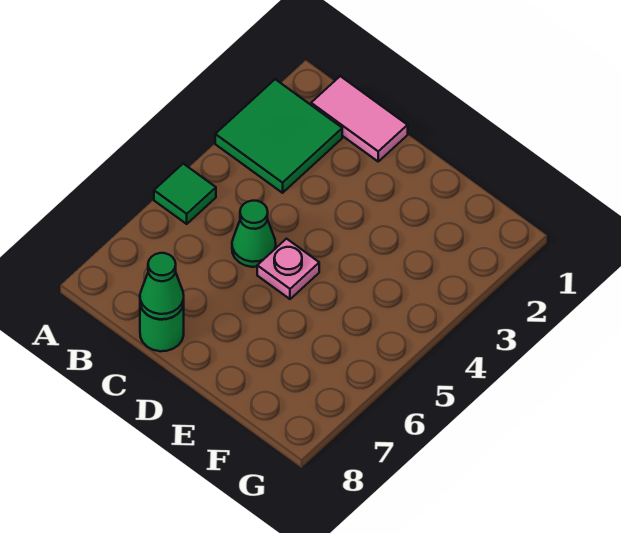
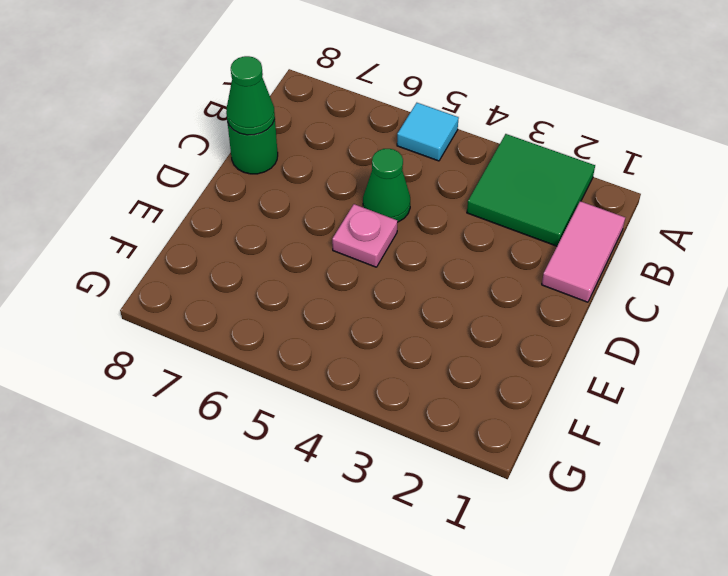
green 1x1 tile [154,164,216,224] -> cyan 1x1 tile [397,103,459,161]

